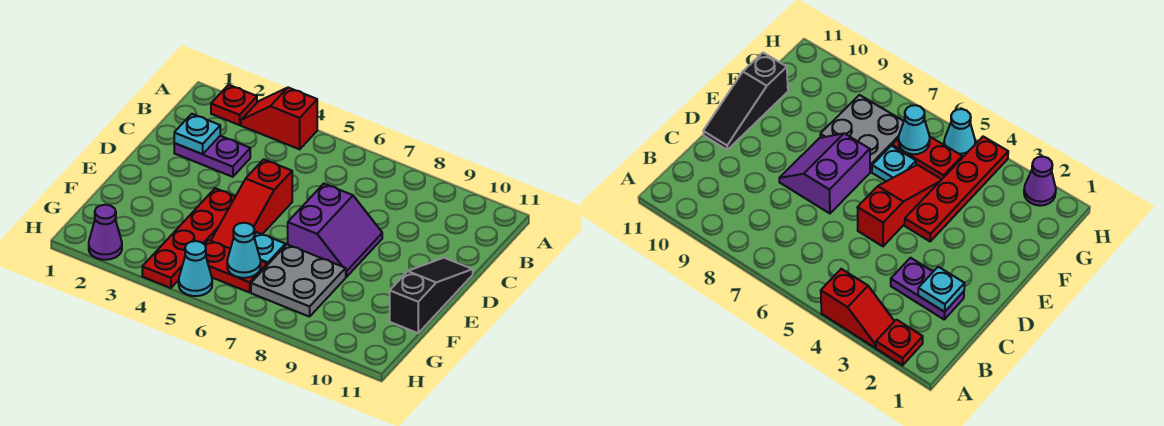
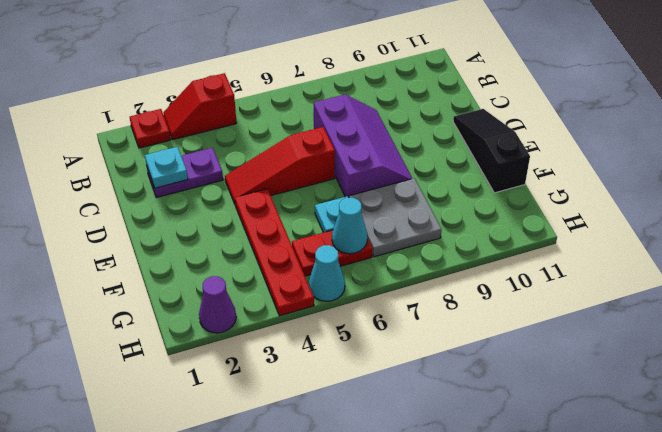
red 1x3 slope [211,159,292,249] -> red 1x3 slope turned to [225,127,335,204]
purple 2x2 slope [288,184,382,277] -> purple 2x3 slope [314,95,412,198]

